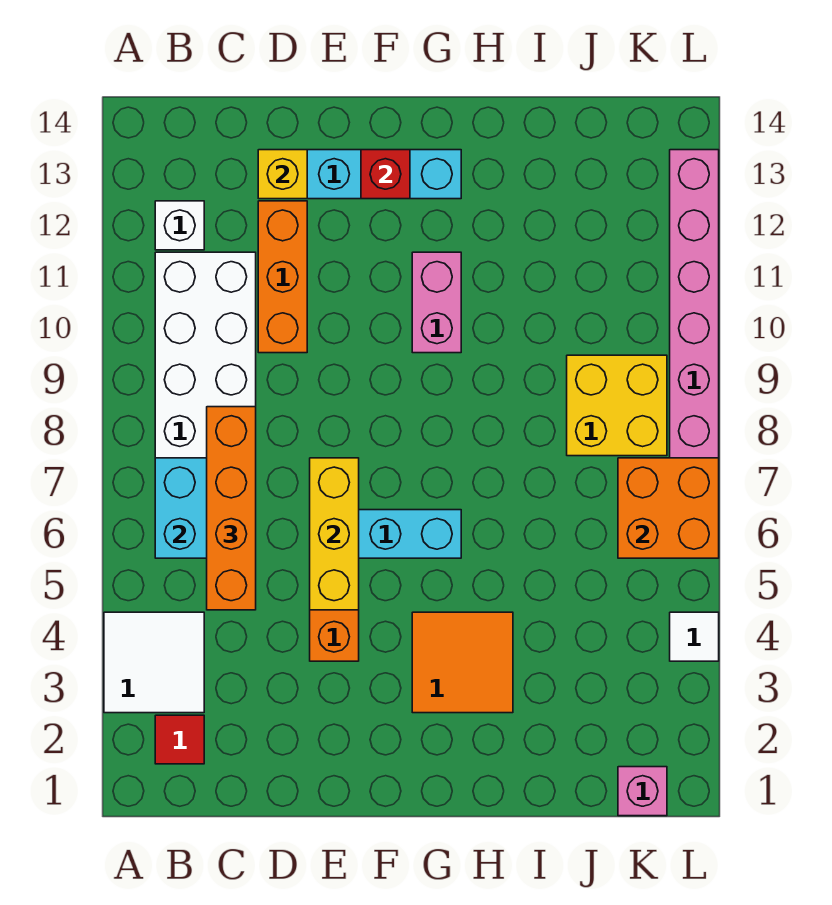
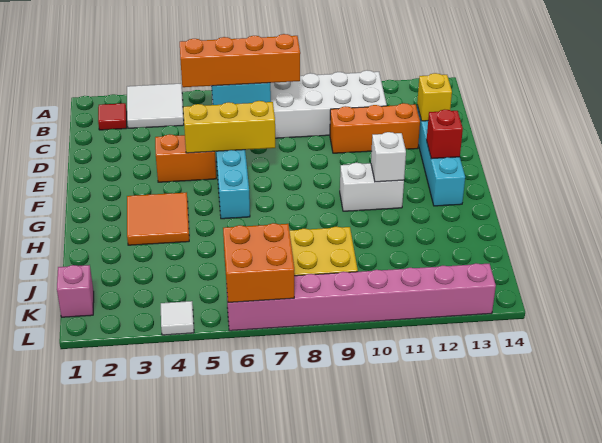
white 1x1 brick [155,201,204,250] -> white 1x1 brick moved to [371,132,406,182]
pink 1x2 brick [412,252,461,353] -> white 1x2 brick [340,163,404,211]

